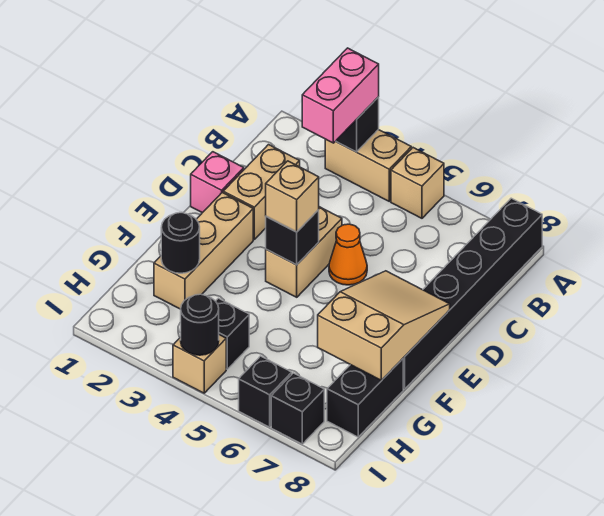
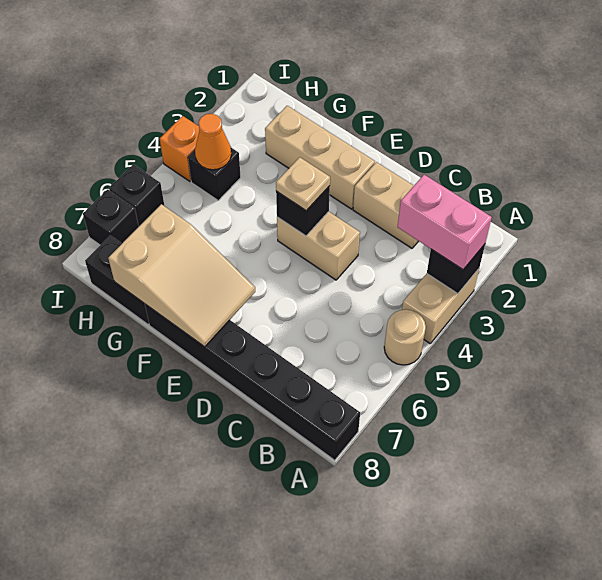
tan 1x1 brick [391,148,444,218] -> tan 1x1 round brick [384,309,426,365]
pink 1x1 brick [191,152,244,213] -> none
orange 1x1 cone [329,224,367,285] -> orange 1x1 cone moved to [195,114,231,170]
tan 1x1 brick [266,161,319,232] -> tan 1x1 plate [276,157,330,211]
black 1x1 round brick [161,213,200,273] -> none
tan 1x1 brick [173,335,226,393] -> orange 1x1 brick [160,116,199,181]
black 1x1 round brick [181,294,219,355] -> none

